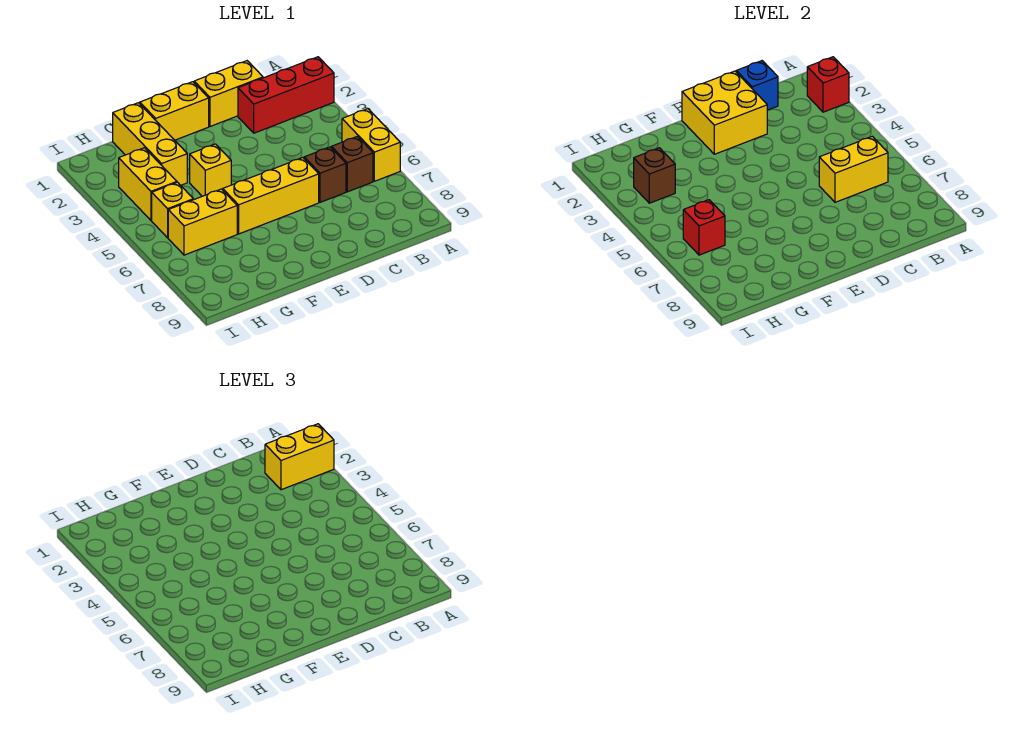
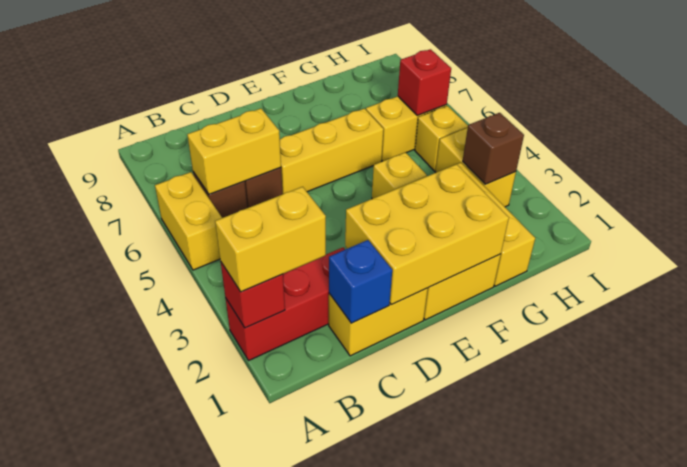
yellow 2x2 brick [682,71,767,154] -> yellow 2x3 brick [345,164,509,305]

